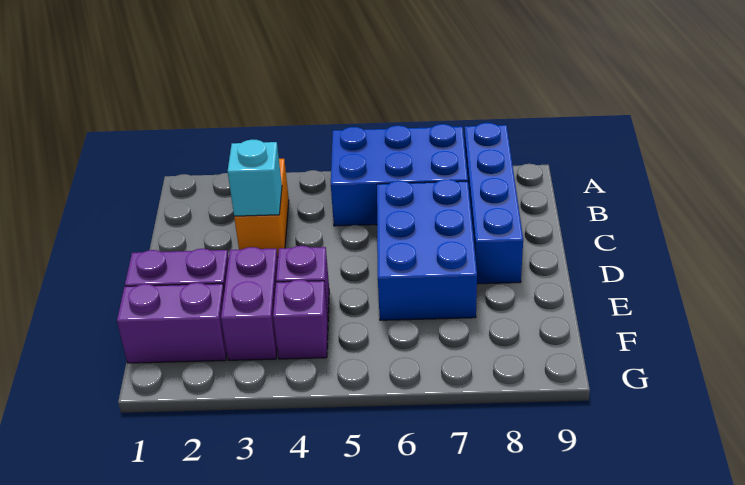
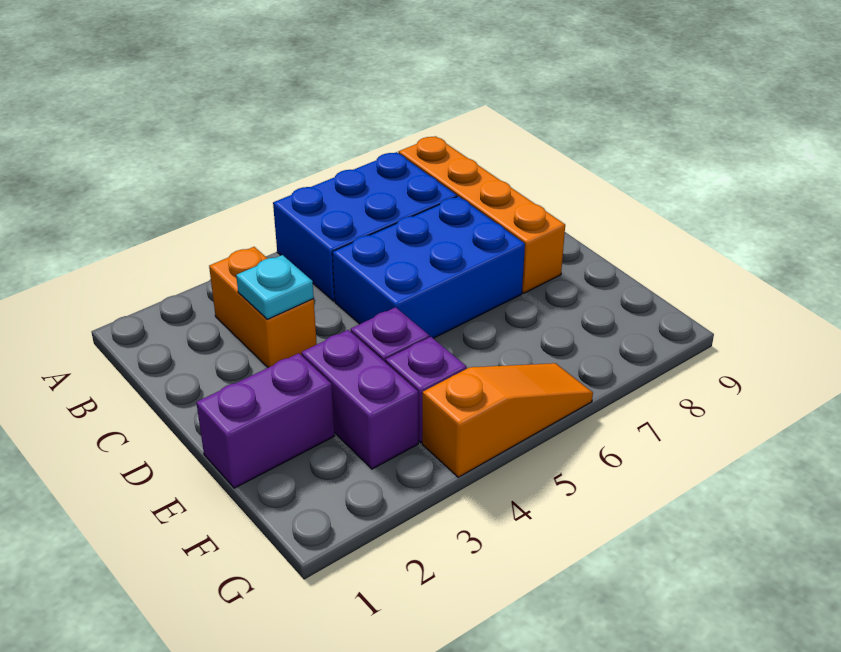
blue 1x4 brick [464,123,523,284] -> orange 1x4 brick [398,136,565,293]
cyan 1x1 brick [228,139,282,216] -> cyan 1x1 plate [236,255,314,319]
blue 2x3 brick [377,179,477,320] -> blue 2x3 brick turned to [332,196,525,338]
purple 1x2 brick [117,283,227,363] -> none
none -> orange 1x3 slope [422,363,593,477]

